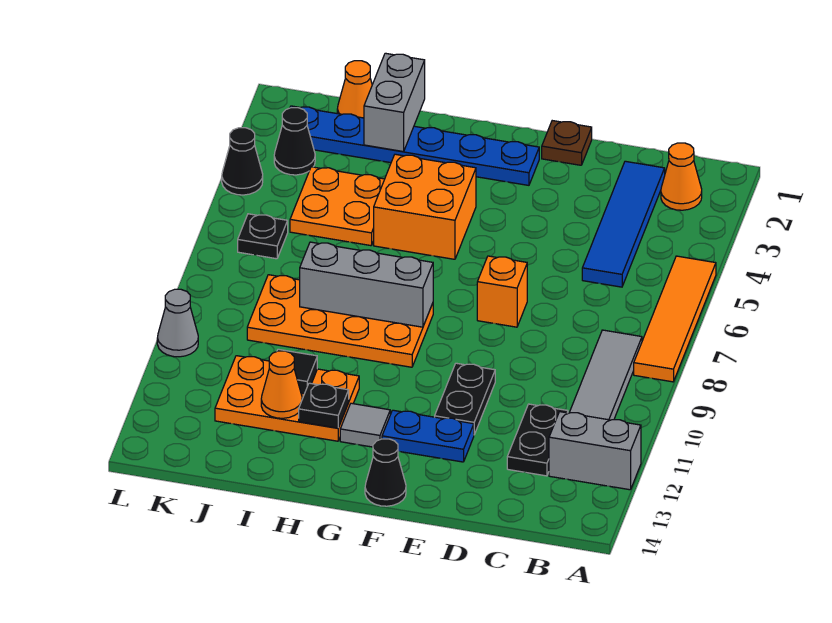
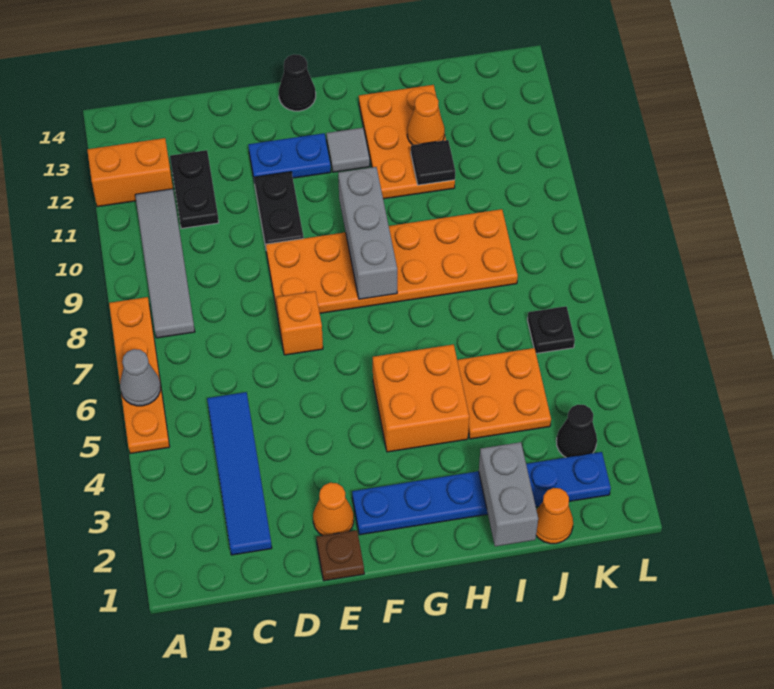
orange 1x4 tile [634,256,716,382] -> orange 1x4 plate [109,297,170,454]
grey 1x2 brick [549,412,641,490] -> orange 1x2 brick [87,138,173,207]
orange 1x1 cone [661,143,702,210] -> orange 1x1 cone moved to [313,483,354,536]
orange 2x4 plate [247,275,433,367] -> orange 2x6 plate [266,209,518,316]
grey 1x3 brick [300,242,433,327] -> grey 1x3 brick turned to [338,167,397,299]
orange 2x3 plate [215,356,359,441] -> orange 2x3 plate turned to [359,85,455,199]
black 1x1 plate [299,383,349,428] -> none
black 1x1 cone [222,128,263,195] -> none
grey 1x1 cone [157,289,198,357] -> grey 1x1 cone moved to [120,349,161,406]

